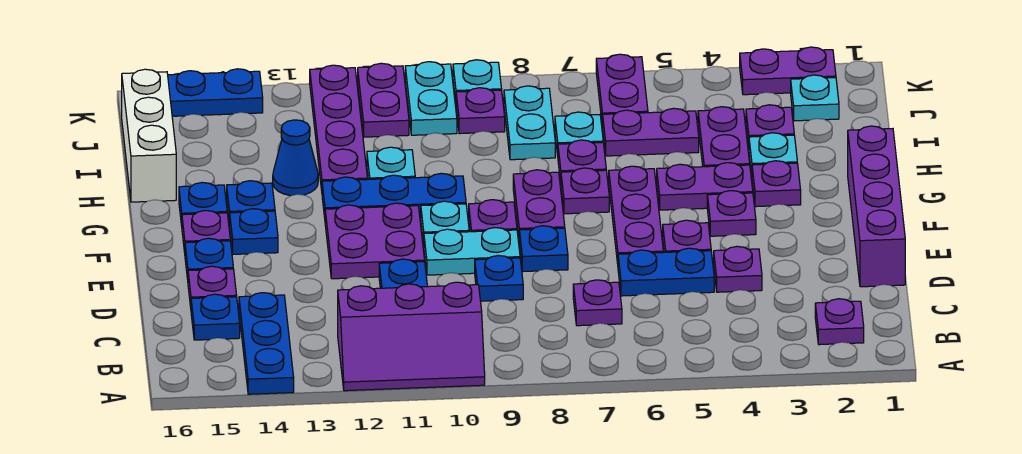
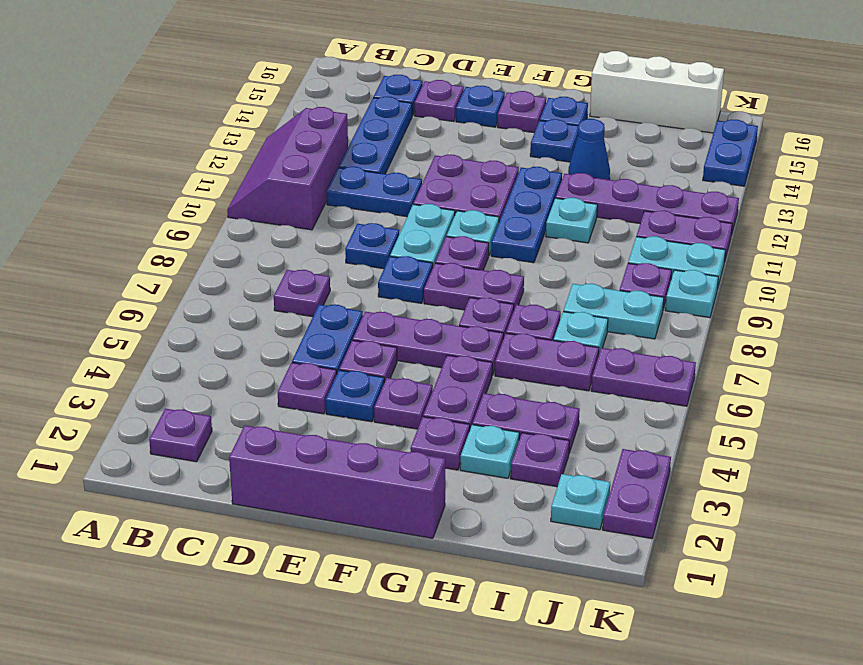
blue 1x3 plate [239,293,294,394] -> blue 1x3 plate turned to [339,97,412,174]
blue 1x1 plate [230,209,278,254] -> blue 1x1 plate moved to [326,370,384,422]
purple 1x2 plate [603,108,699,156] -> purple 1x2 plate turned to [495,333,599,391]

